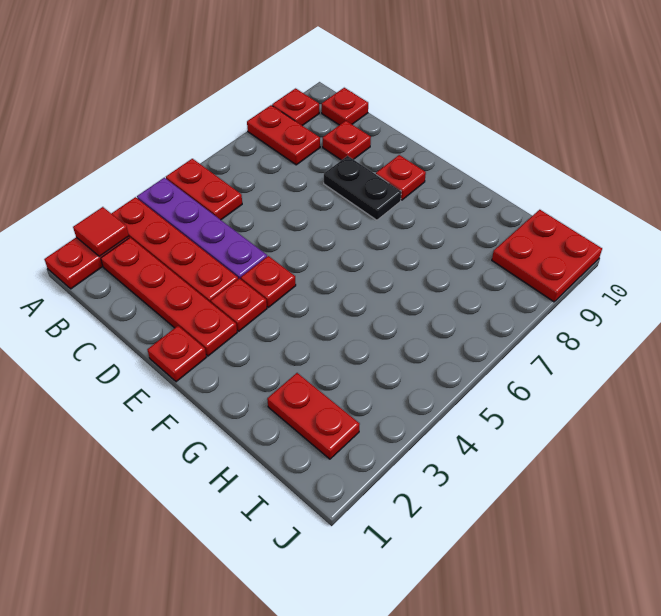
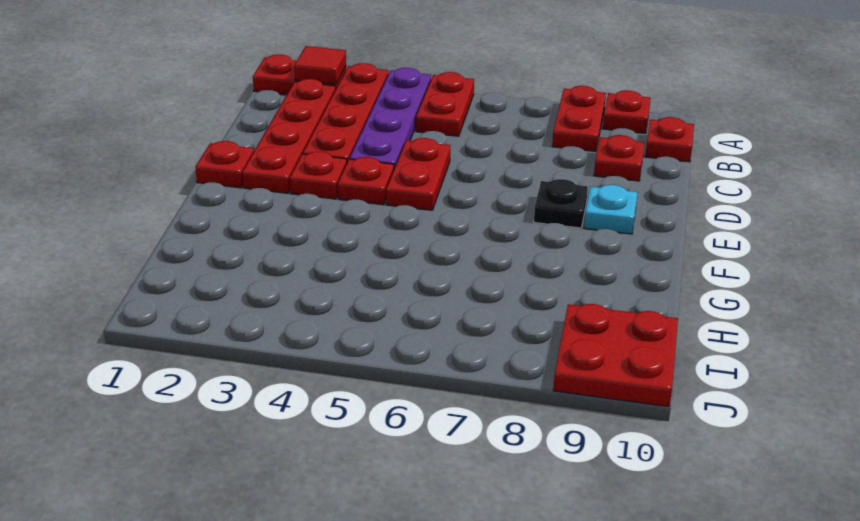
black 1x2 plate [324,156,401,220] -> black 1x1 plate [534,179,588,228]
red 1x1 plate [376,155,426,200] -> cyan 1x1 plate [584,185,638,234]
red 1x2 plate [267,373,360,459] -> red 1x2 plate moved to [386,138,451,210]

